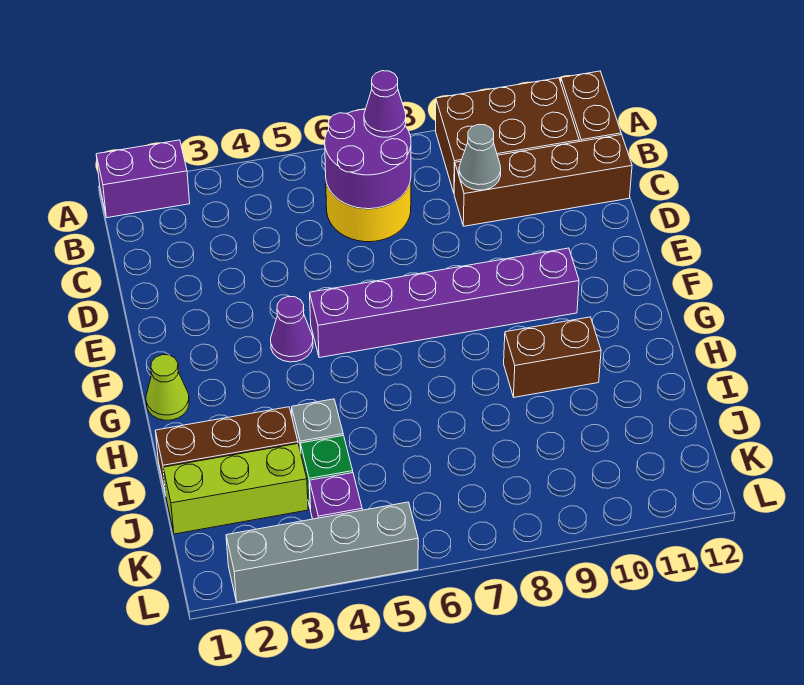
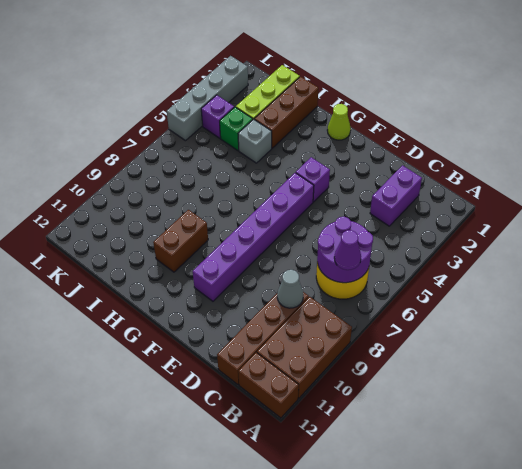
purple 1x2 brick [96,140,190,218] -> purple 1x2 brick moved to [370,165,422,226]
purple 1x1 cone [271,297,313,362] -> purple 1x1 brick [296,157,330,202]

